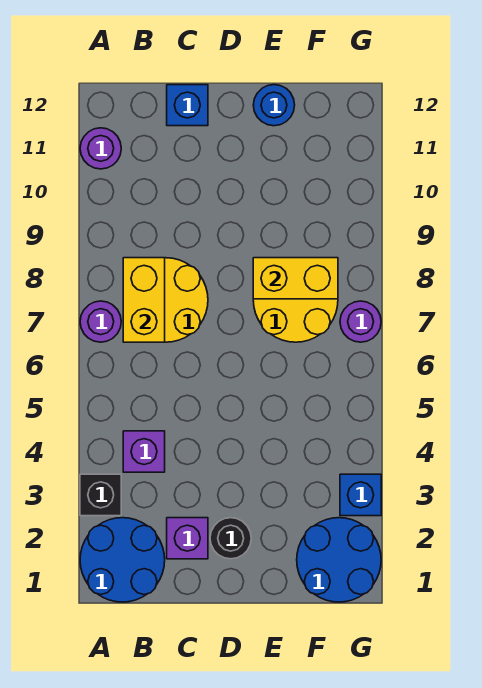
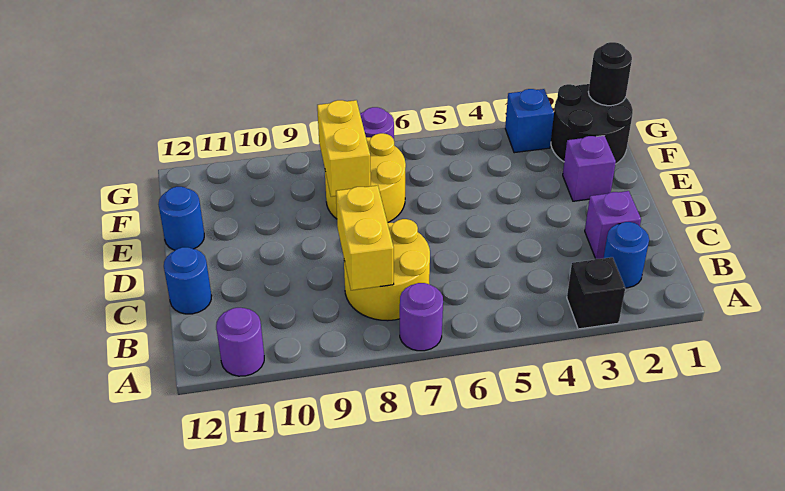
blue 2x2 round brick [80,518,165,602] -> blue 1x1 round brick [604,222,649,288]
purple 1x1 brick [123,431,165,472] -> purple 1x1 brick moved to [563,136,616,201]
yellow 1x2 brick [123,258,165,342] -> yellow 1x2 brick turned to [336,185,394,290]
blue 1x1 brick [167,85,208,126] -> blue 1x1 round brick [164,247,212,314]
black 1x1 round brick [210,518,251,559] -> black 1x1 round brick moved to [588,42,632,106]
blue 2x2 round brick [297,518,381,602] -> black 2x2 round brick [551,84,633,164]

